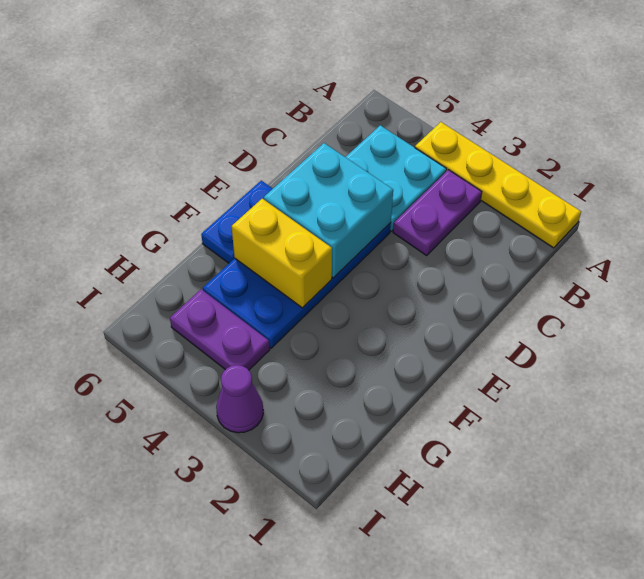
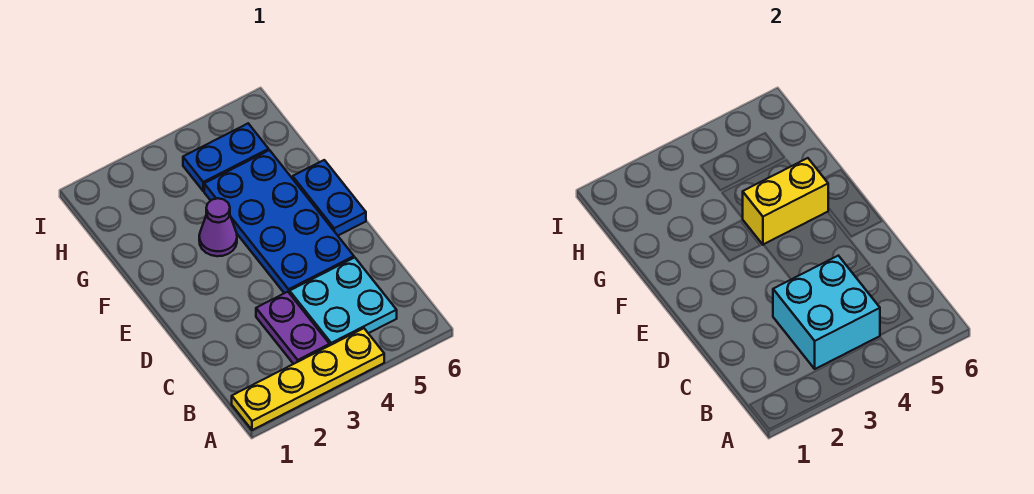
cyan 2x2 brick [264,143,393,278] -> cyan 2x2 brick moved to [773,256,880,369]
purple 1x2 plate [170,289,270,370] -> blue 1x2 plate [183,124,269,191]
purple 1x1 cone [216,365,263,433] -> purple 1x1 cone moved to [199,198,237,256]

